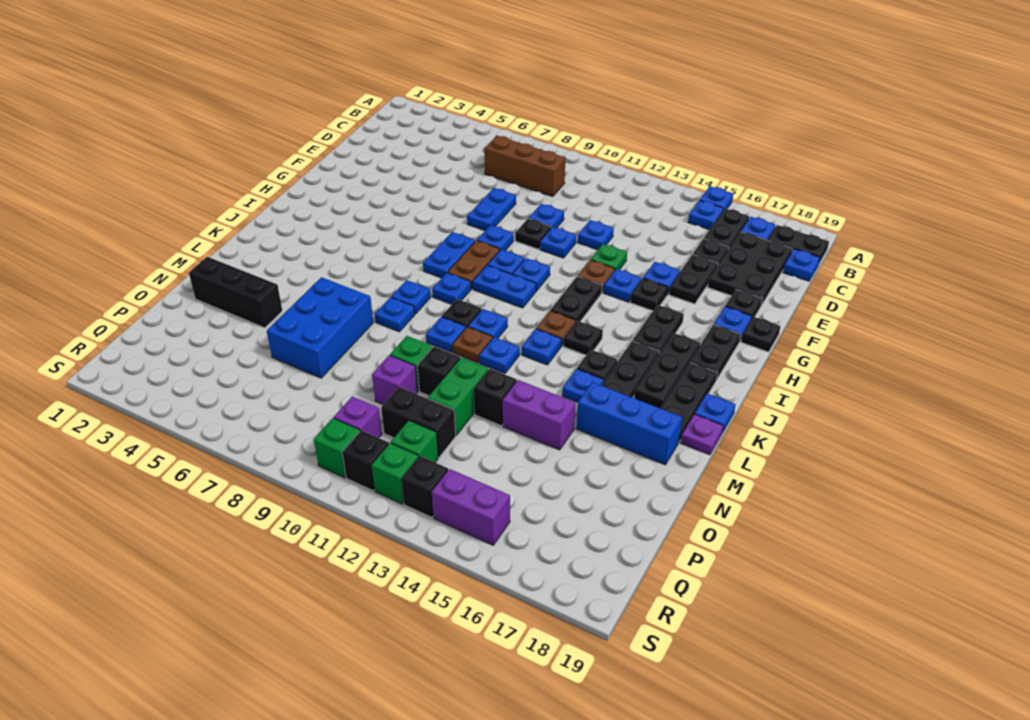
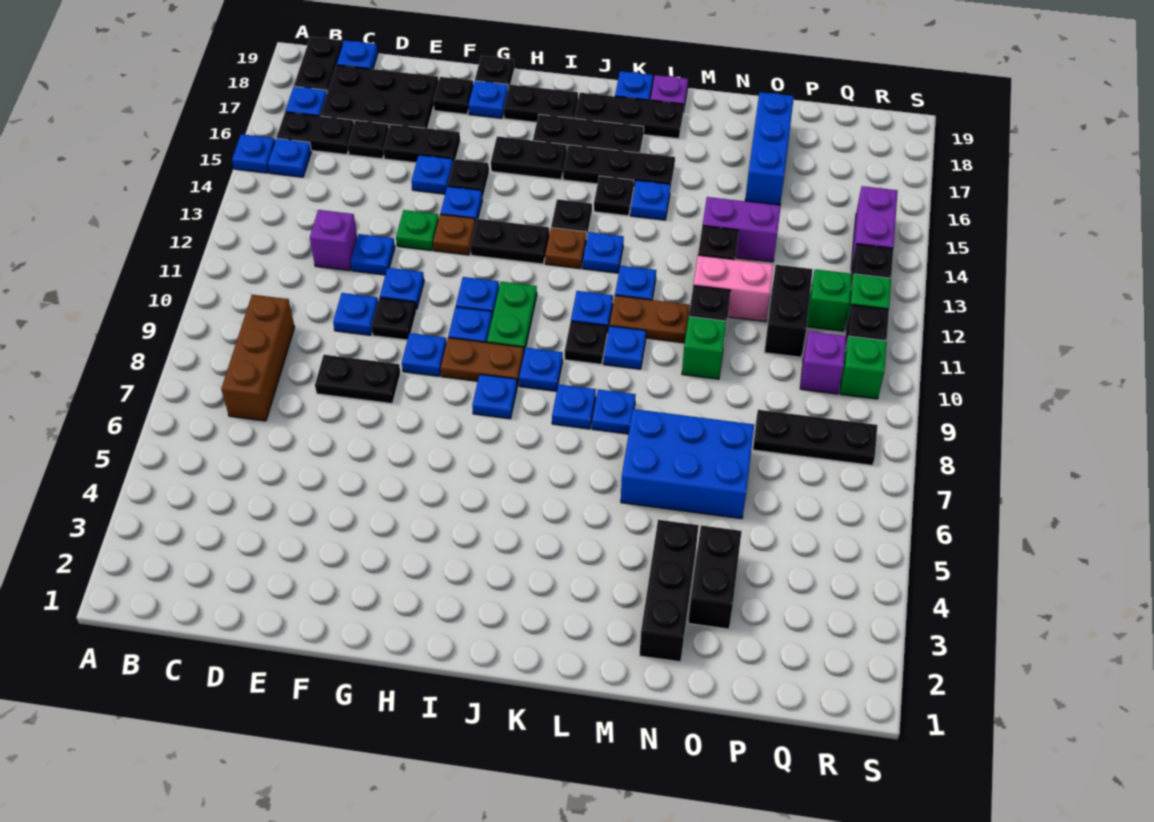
blue 1x2 plate [467,188,516,230] -> black 1x2 plate [315,355,400,404]
blue 1x2 plate [423,232,475,278] -> blue 1x1 plate [472,374,517,419]
blue 1x2 plate [473,265,536,308] -> green 1x2 plate [487,282,537,352]
brown 1x1 plate [452,327,493,363] -> brown 1x2 plate [609,295,690,343]
blue 1x3 brick [576,382,682,465] -> blue 1x3 brick moved to [745,92,794,205]
green 1x2 brick [428,357,488,435] -> pink 1x2 brick [693,255,774,322]
purple 1x2 brick [503,380,576,450] -> purple 1x2 brick turned to [703,197,781,262]
none -> black 1x2 brick [688,525,742,629]
purple 1x1 brick [372,355,417,404] -> purple 1x1 brick moved to [310,210,357,271]
none -> black 1x3 plate [753,410,877,465]

